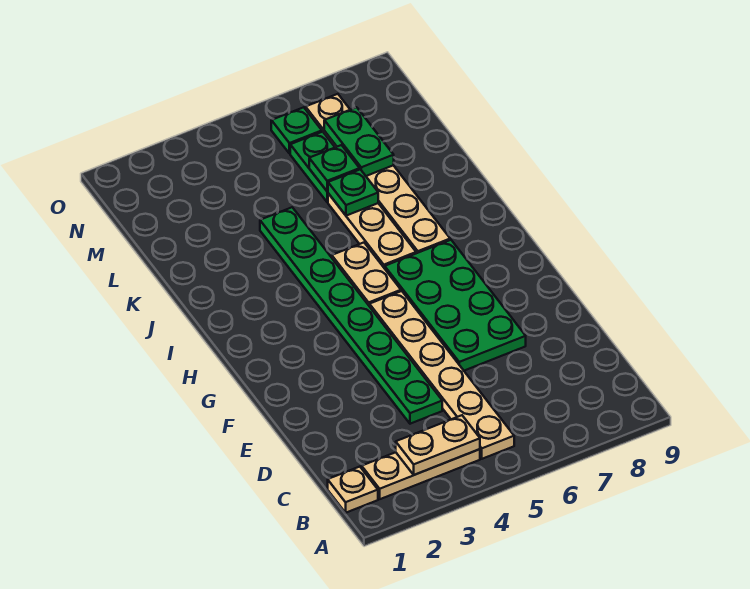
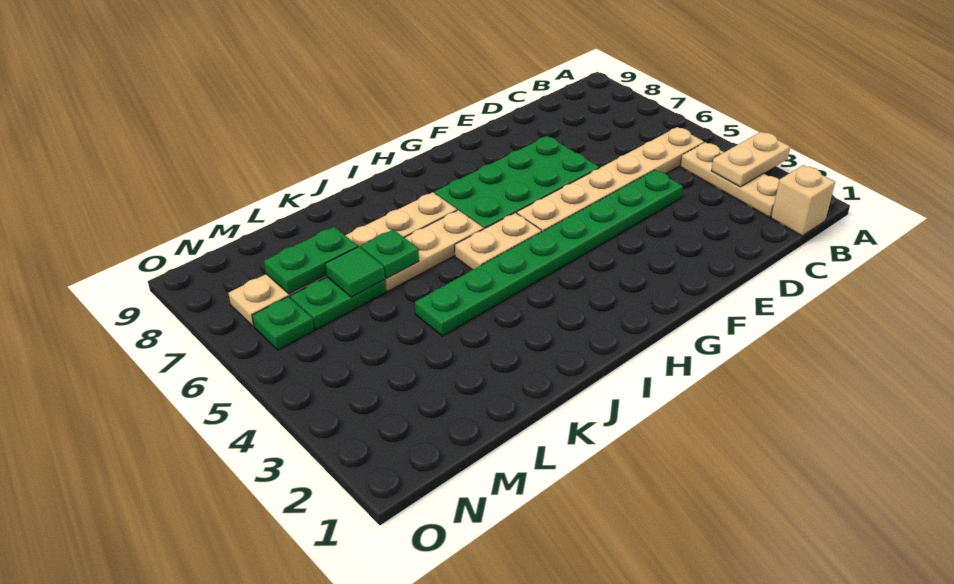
tan 1x1 plate [328,467,378,513] -> tan 1x1 brick [771,165,835,236]
tan 1x2 plate [396,415,480,475] -> tan 1x2 plate turned to [711,132,790,187]
green 1x1 plate [309,145,360,191] -> green 1x1 tile [325,247,385,297]

